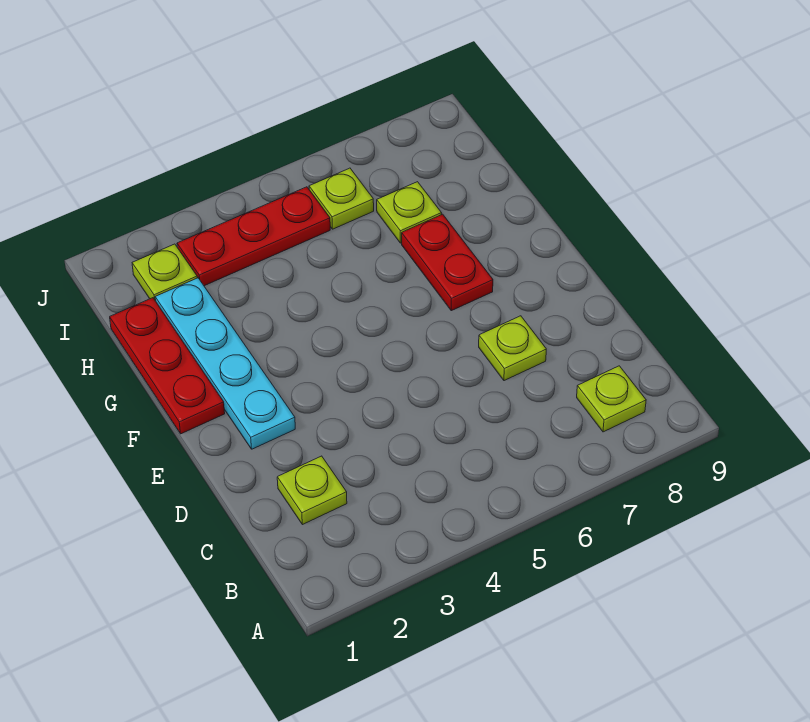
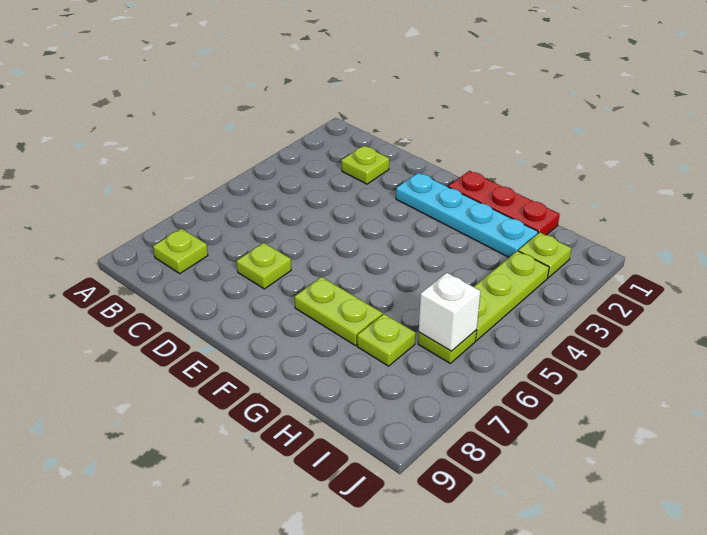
red 1x2 plate [402,214,493,311] -> lime 1x2 plate [295,277,383,346]
red 1x3 plate [177,187,330,286] -> lime 1x3 plate [474,251,549,341]
none -> white 1x1 brick [419,273,481,351]

